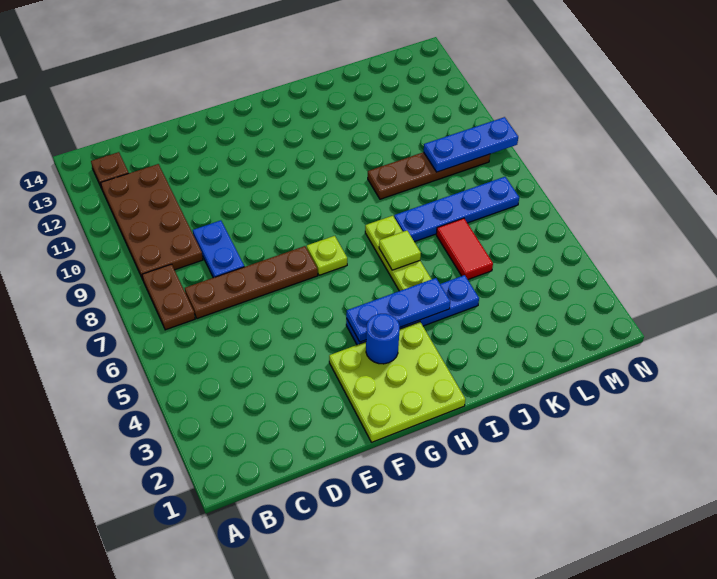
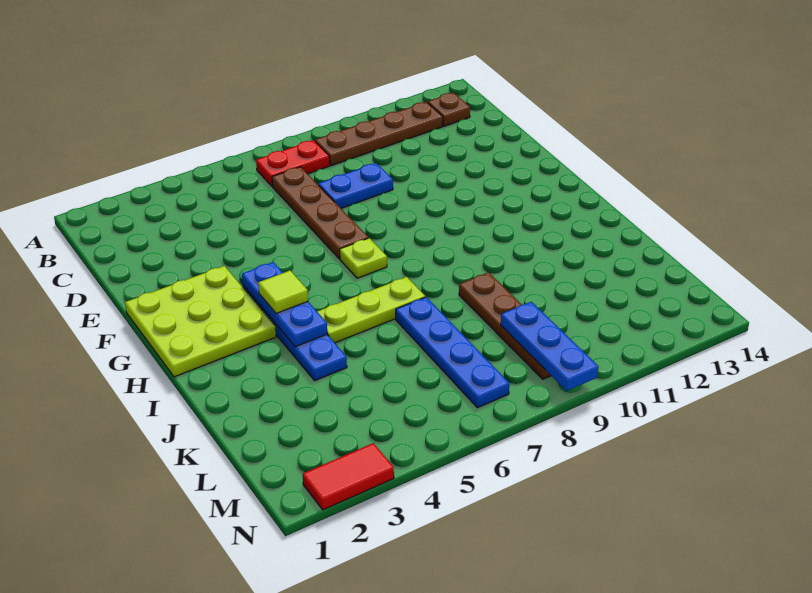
brown 1x2 plate [142,264,195,330] -> red 1x2 plate [256,140,330,186]
brown 2x4 plate [101,164,203,279] -> brown 1x4 plate [315,102,443,166]
blue 1x1 round brick [366,314,400,364] -> none
lime 1x1 tile [379,231,421,270] -> lime 1x1 tile moved to [258,271,308,313]
red 1x2 tile [436,218,493,279] -> red 1x2 tile moved to [303,443,394,510]

